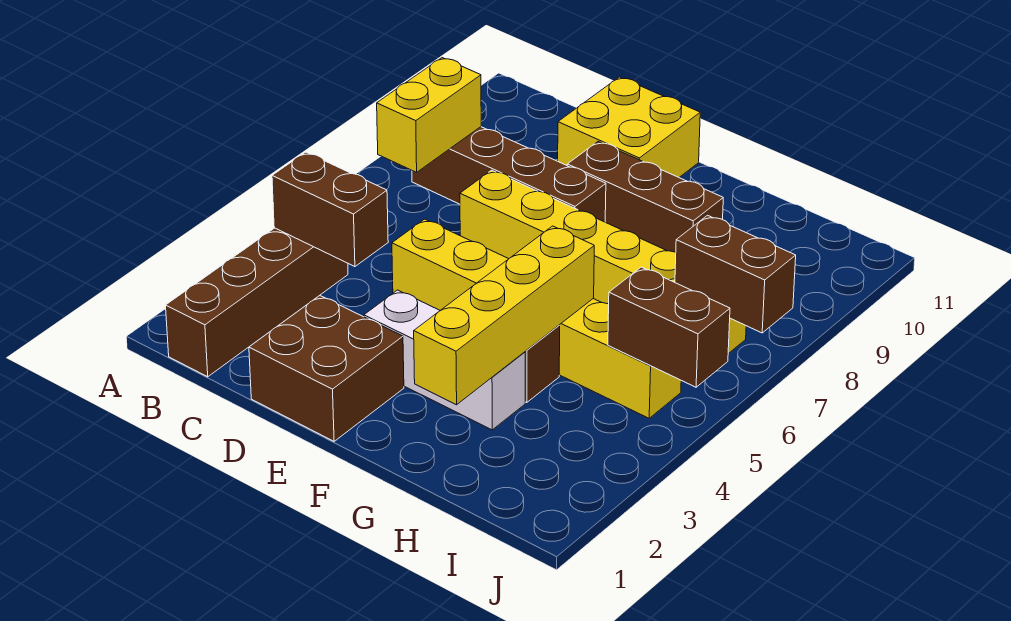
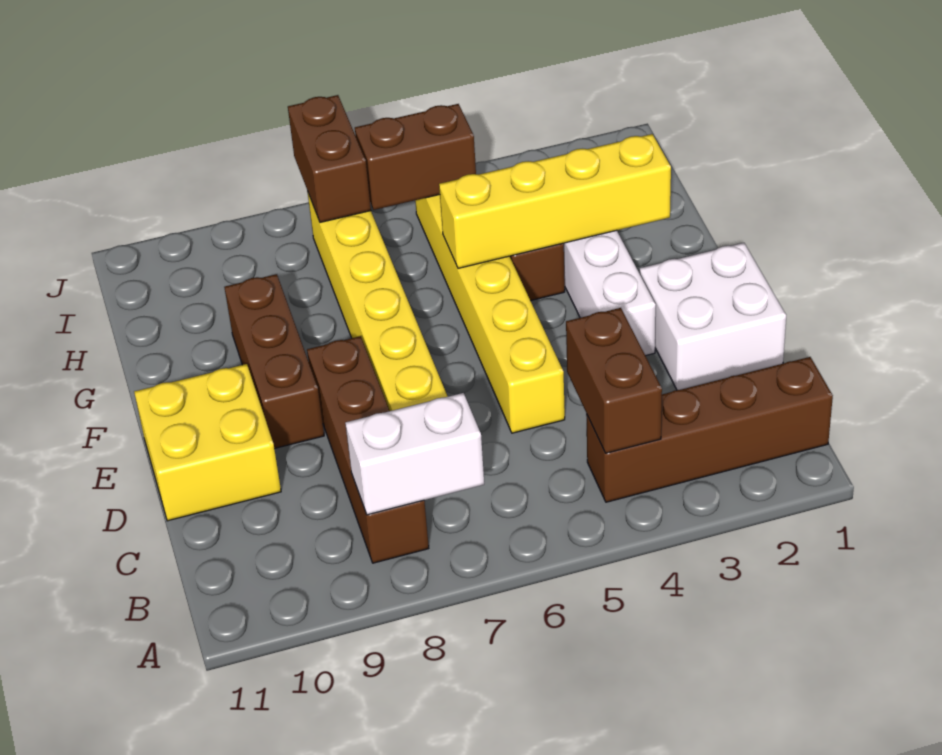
yellow 1x2 brick [377,58,481,172] -> white 1x2 brick [345,393,484,515]
brown 2x2 brick [249,296,404,441] -> white 2x2 brick [640,243,786,390]
brown 1x2 brick [608,267,730,387] -> brown 1x2 brick turned to [355,104,476,210]

